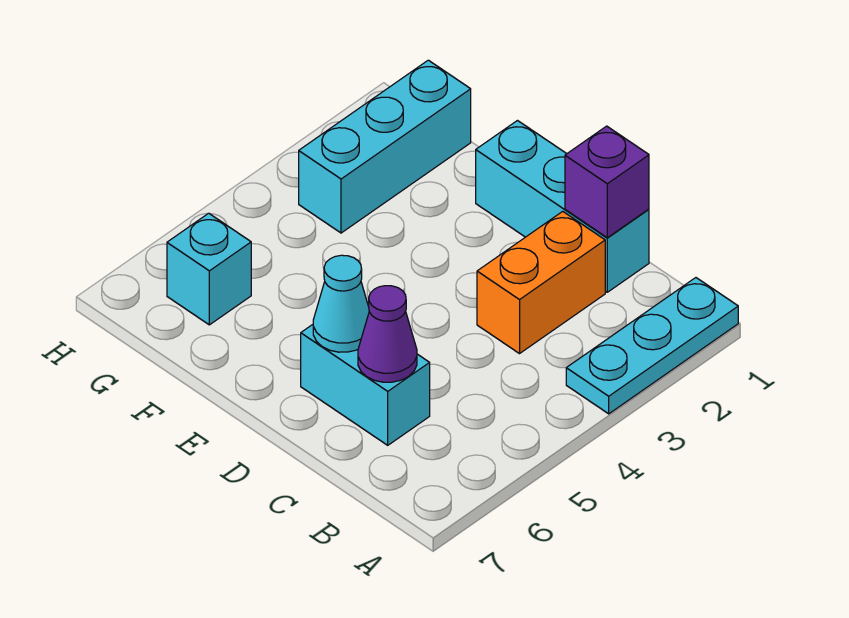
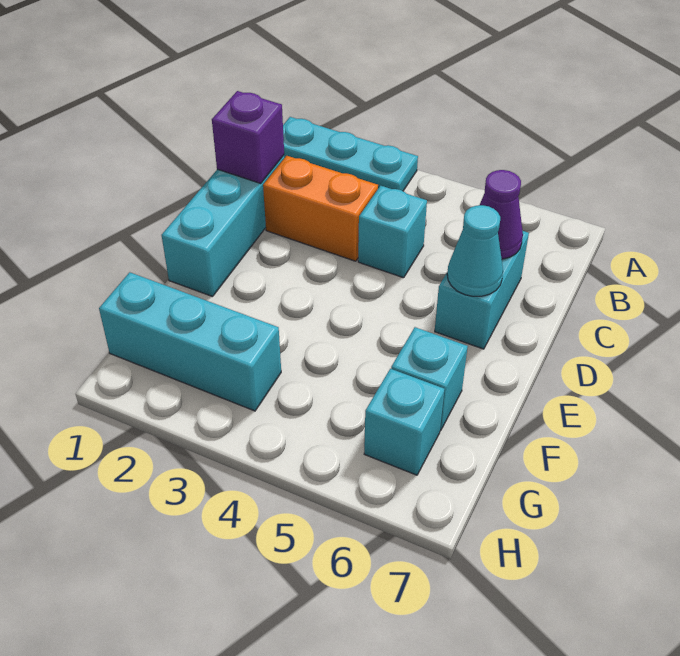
none -> cyan 1x1 brick [358,186,427,278]
none -> cyan 1x1 brick [391,327,468,431]

